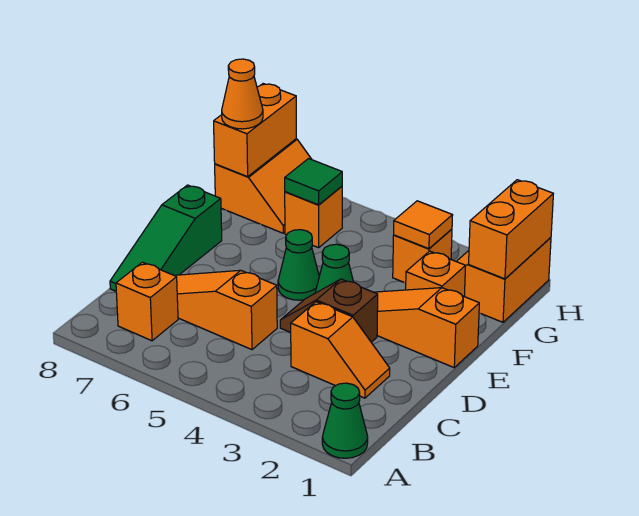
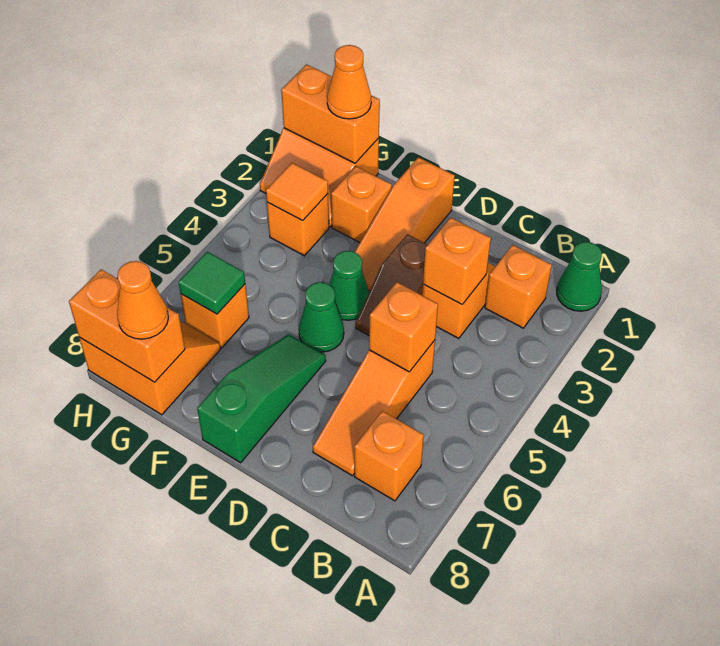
none -> orange 1x1 brick [485,245,552,328]
none -> orange 1x1 brick [423,218,491,304]
none -> orange 1x1 brick [369,282,438,372]
green 1x3 slope [110,185,222,291] -> green 1x3 slope turned to [197,334,326,463]
none -> orange 1x1 cone [327,45,371,119]

